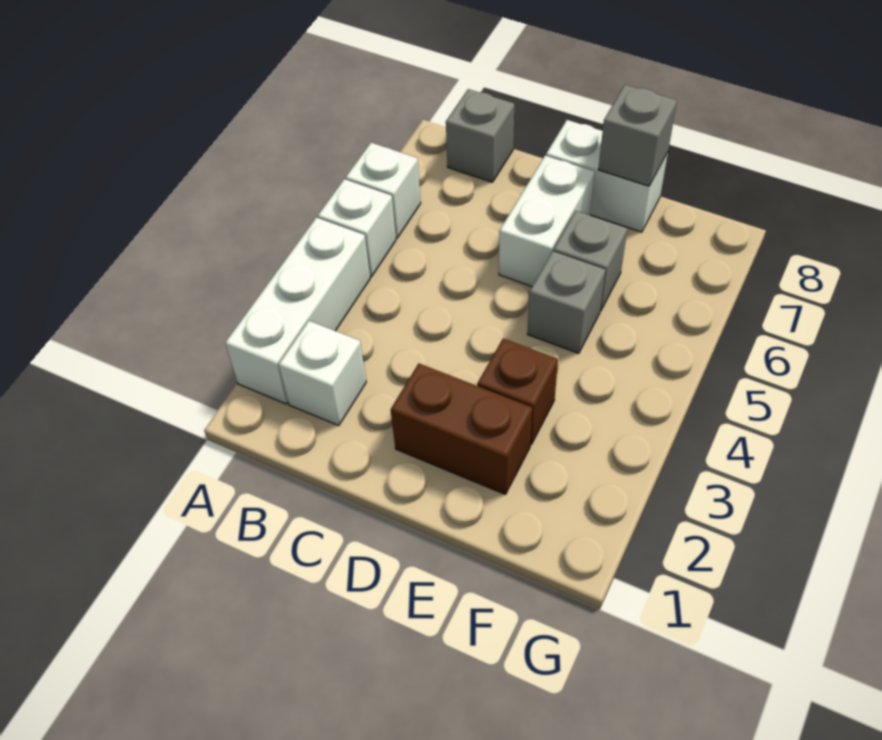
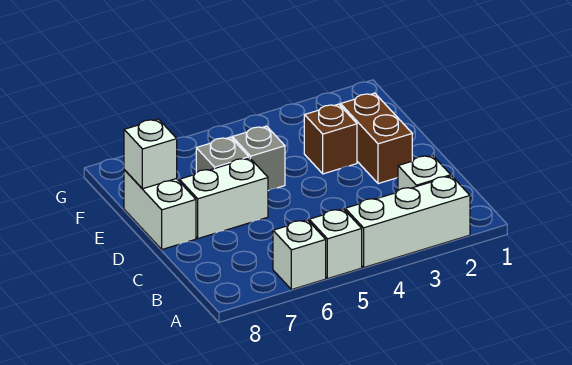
grey 1x1 brick [446,89,514,182] -> none
grey 1x1 brick [598,85,677,186] -> white 1x1 brick [124,119,177,189]

